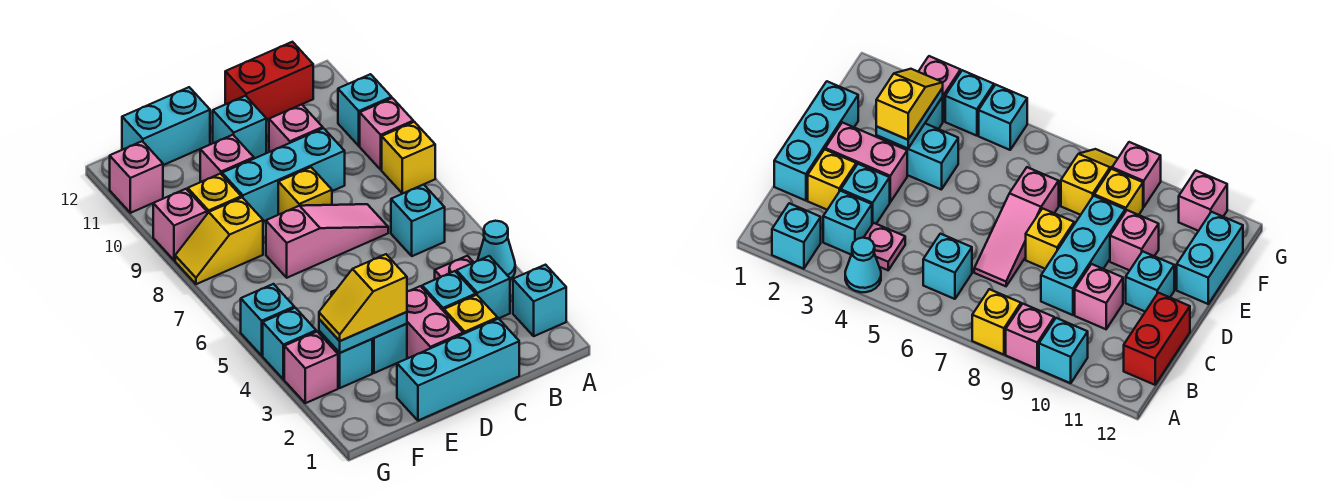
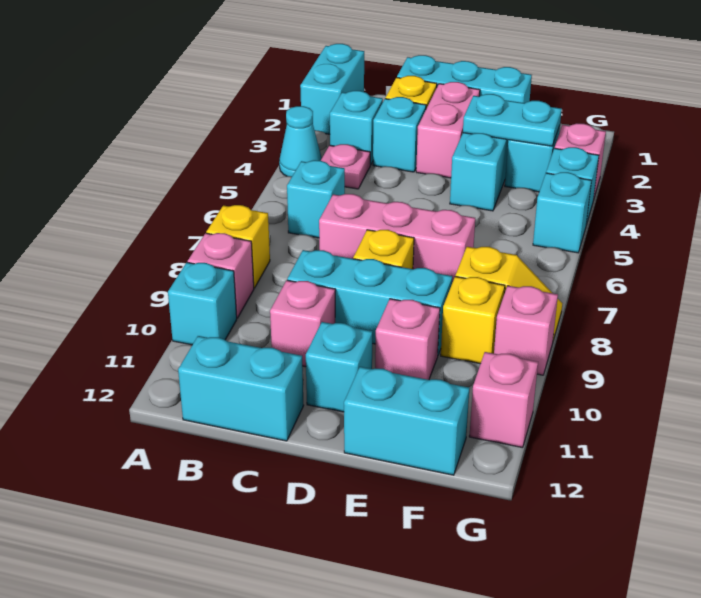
cyan 1x1 brick [513,265,566,336] -> cyan 1x2 brick [300,44,364,134]
red 1x2 brick [225,42,313,120] -> cyan 1x2 brick [178,336,304,441]
pink 1x3 slope [266,204,388,278] -> pink 1x3 brick [319,194,475,283]
yellow 1x2 slope [319,254,407,341] -> none

